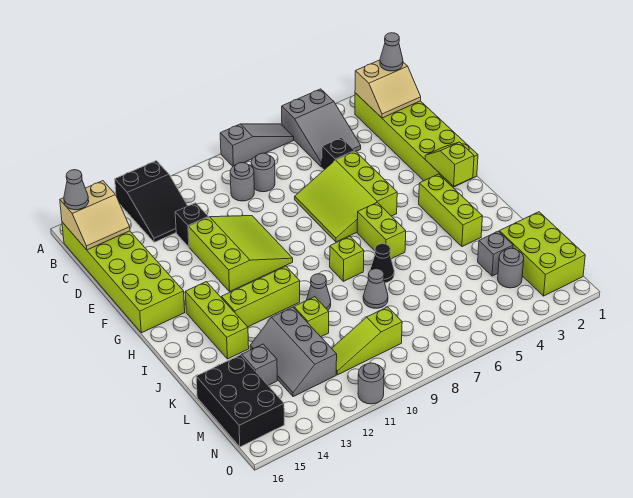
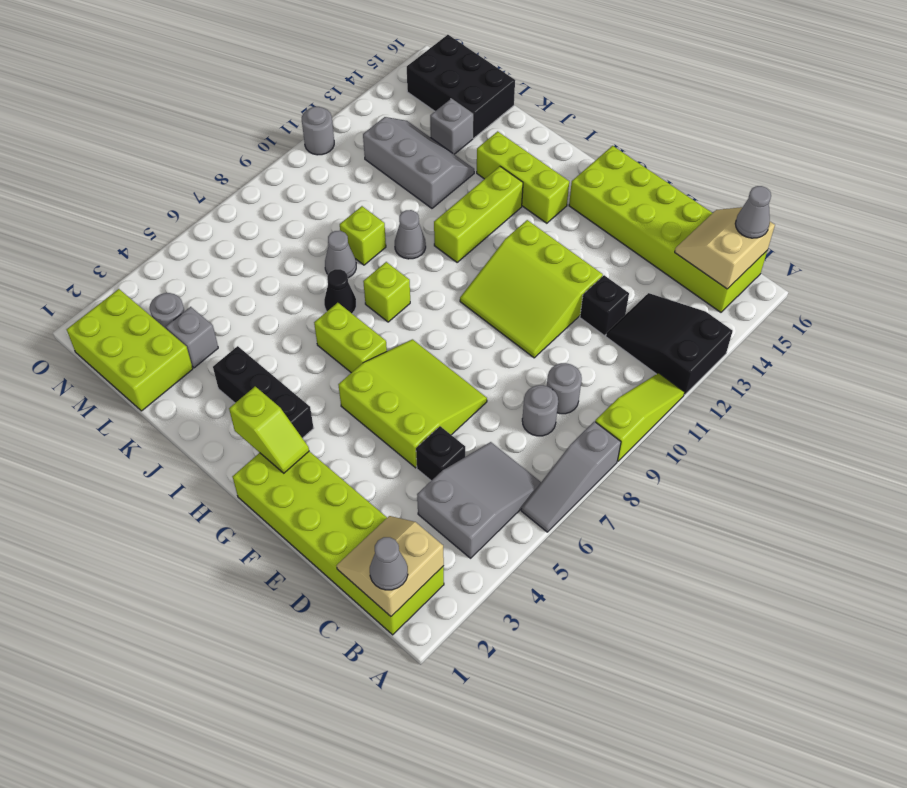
grey 2x3 slope [282,89,361,167] -> grey 2x3 slope turned to [417,442,541,558]
lime 1x3 brick [419,174,483,247] -> black 1x3 brick [213,346,314,438]
lime 1x1 brick [294,297,329,337] -> lime 1x1 brick moved to [340,206,386,265]
lime 1x3 slope [332,307,402,375] -> lime 1x3 slope moved to [595,373,685,461]

